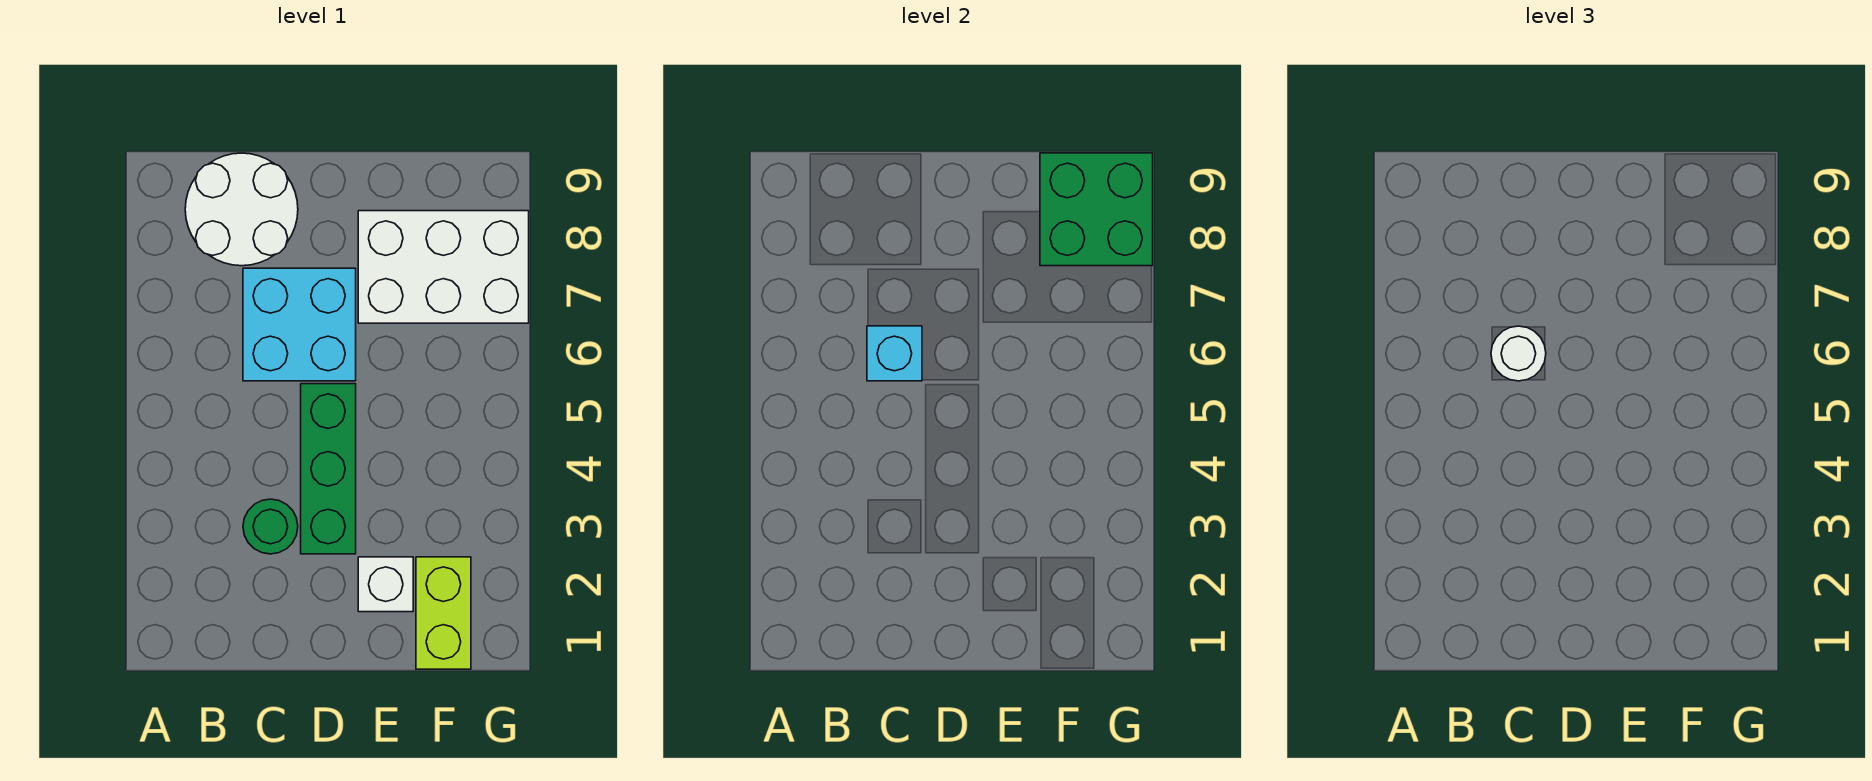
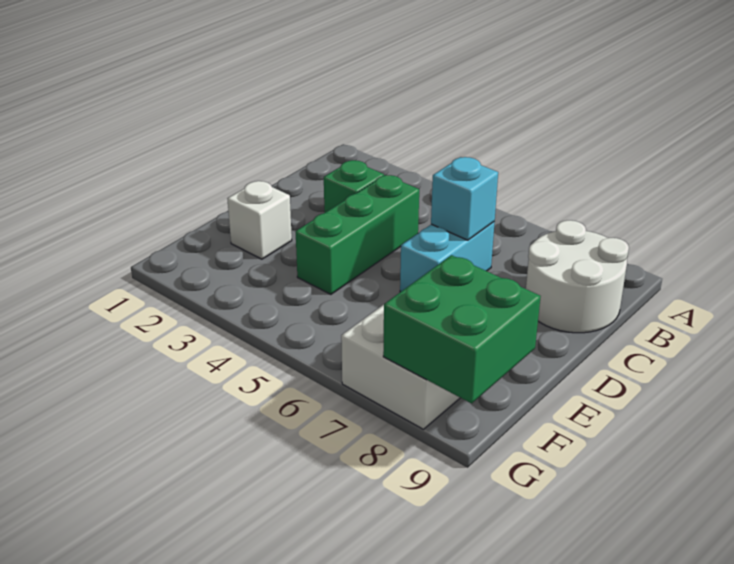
green 1x1 round brick [243,499,298,554] -> green 1x1 brick [324,160,384,212]
cyan 2x2 brick [243,268,356,381] -> cyan 1x2 brick [400,222,495,292]
white 1x1 round brick [1491,326,1546,381] -> none
green 1x3 brick [301,384,356,554] -> green 1x3 brick turned to [295,175,419,294]
lime 1x2 brick [416,557,471,669] -> none

